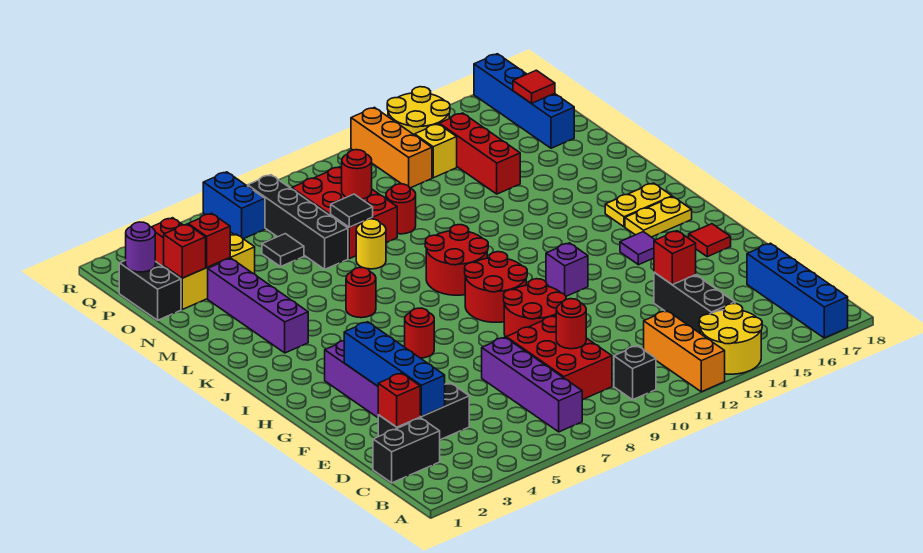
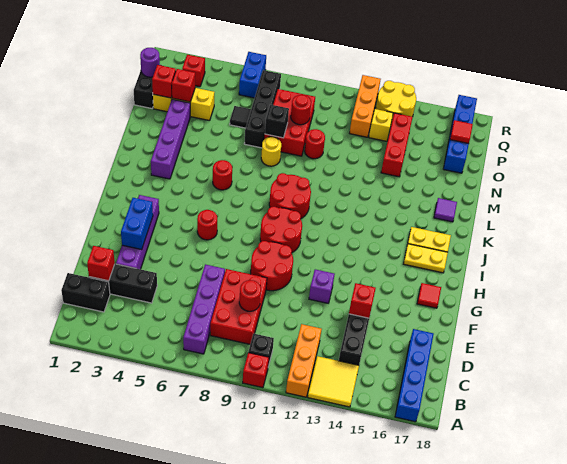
none -> red 1x1 brick [243,353,269,388]
yellow 2x2 round brick [699,304,762,374] -> yellow 2x2 tile [308,356,359,407]
blue 1x4 brick [344,322,445,417] -> blue 1x2 brick [121,198,153,250]
purple 1x1 brick [546,243,588,296] -> purple 1x1 brick moved to [309,269,335,303]
purple 1x1 tile [620,232,655,265] -> purple 1x1 tile moved to [434,198,457,222]
black 1x1 tile [331,194,373,227] -> black 1x1 brick [265,105,289,138]

